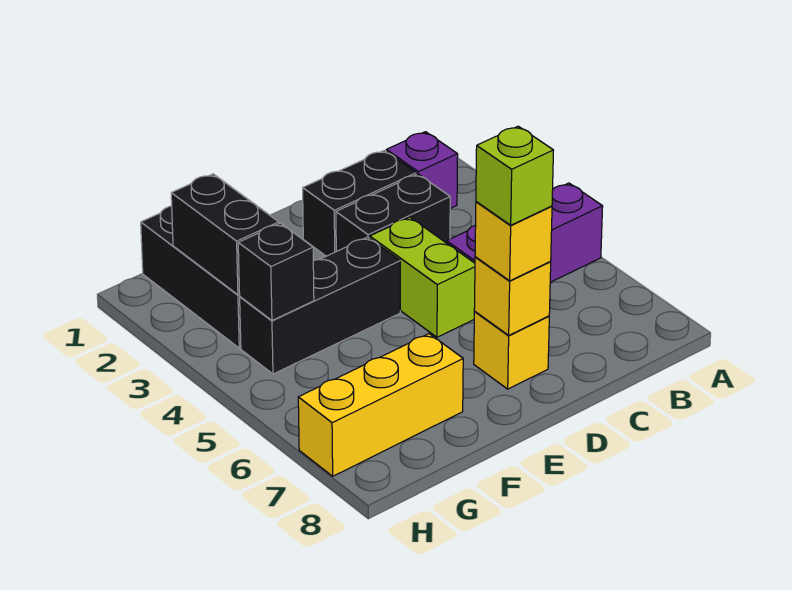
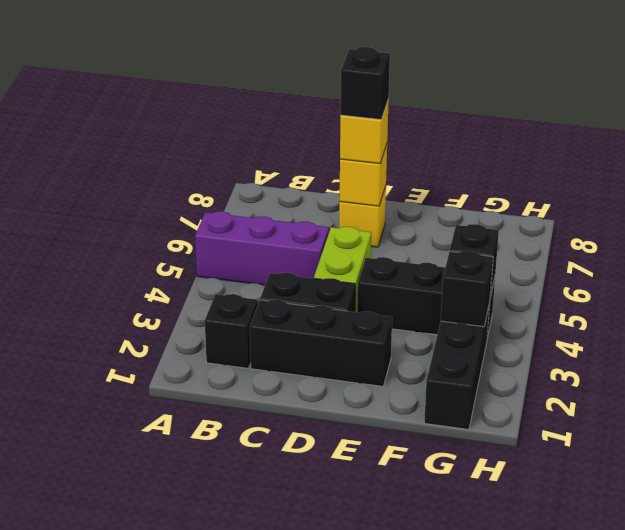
purple 1x1 brick [386,132,458,208] -> black 1x1 brick [205,294,258,368]
black 1x2 brick [303,150,416,256] -> black 1x3 brick [250,300,392,386]
lime 1x1 brick [476,126,553,225] -> black 1x1 brick [340,47,390,120]
yellow 1x3 brick [298,334,463,476] -> none
black 1x2 brick [171,174,279,295] -> black 1x1 brick [441,251,493,327]

